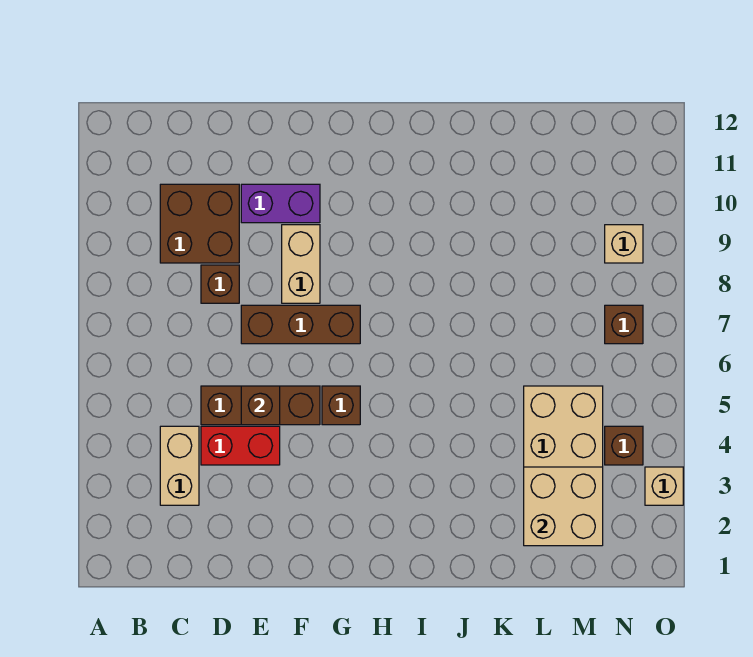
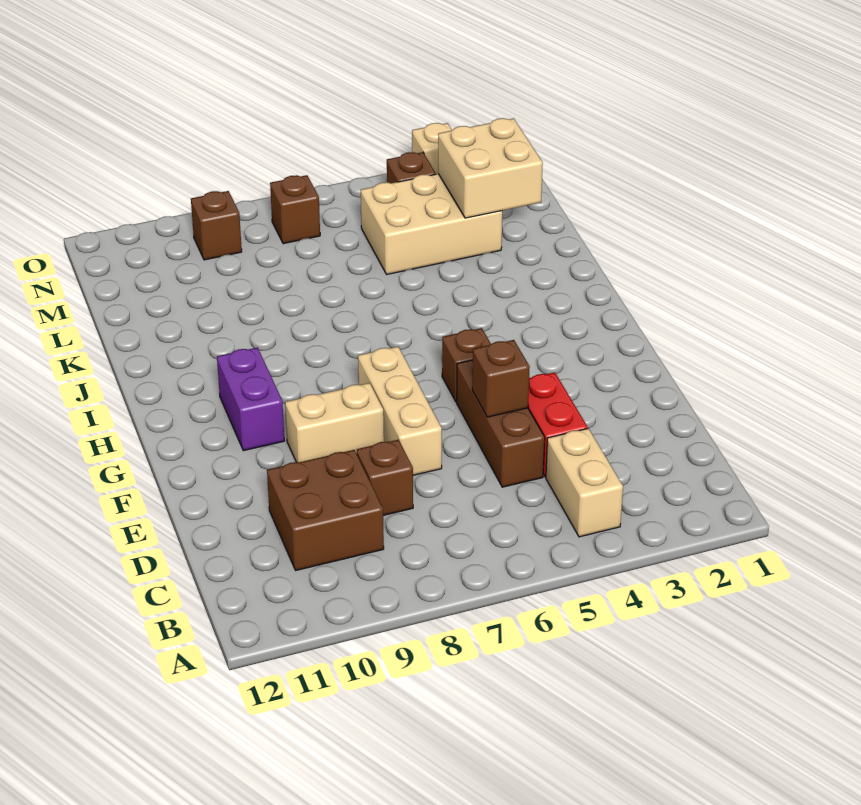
tan 1x2 brick [160,426,199,505] -> tan 1x2 brick turned to [546,428,623,537]
brown 1x3 brick [241,305,360,344] -> tan 1x3 brick [358,347,442,475]
purple 1x2 brick [241,184,320,223] -> purple 1x2 brick moved to [217,348,284,451]
tan 1x1 brick [605,225,643,263] -> brown 1x1 brick [191,191,242,260]

